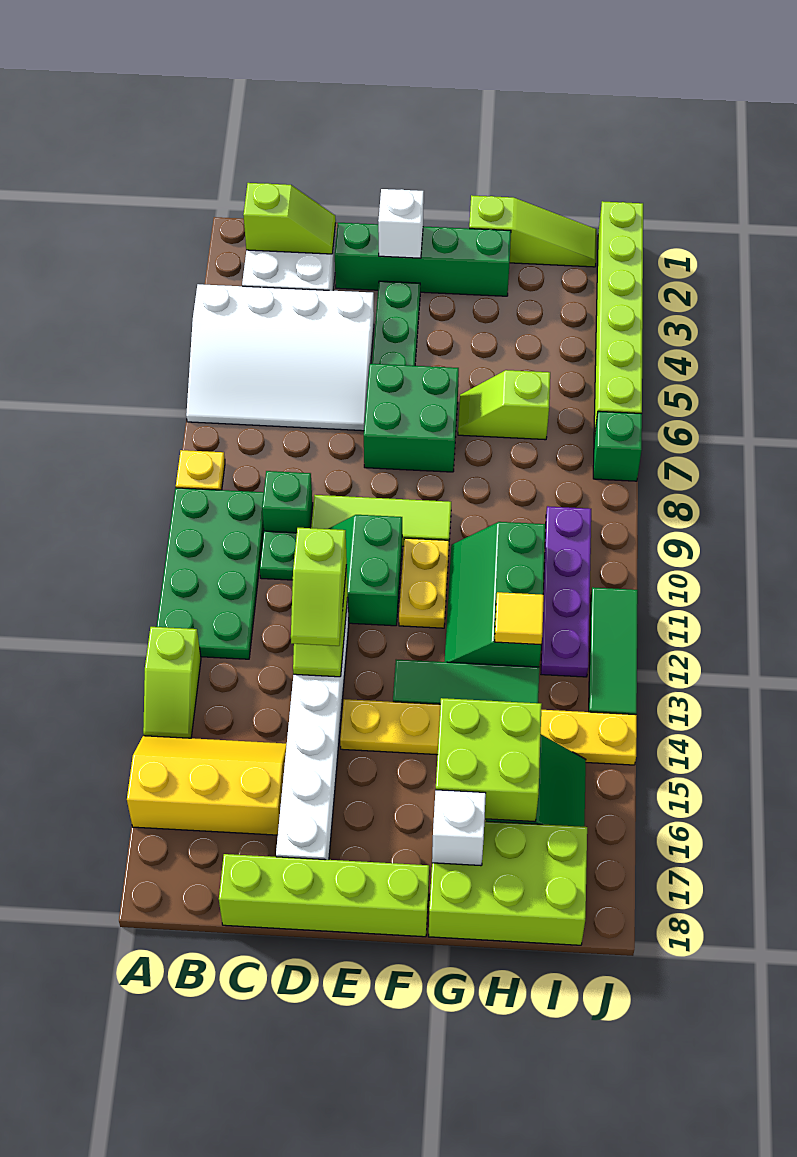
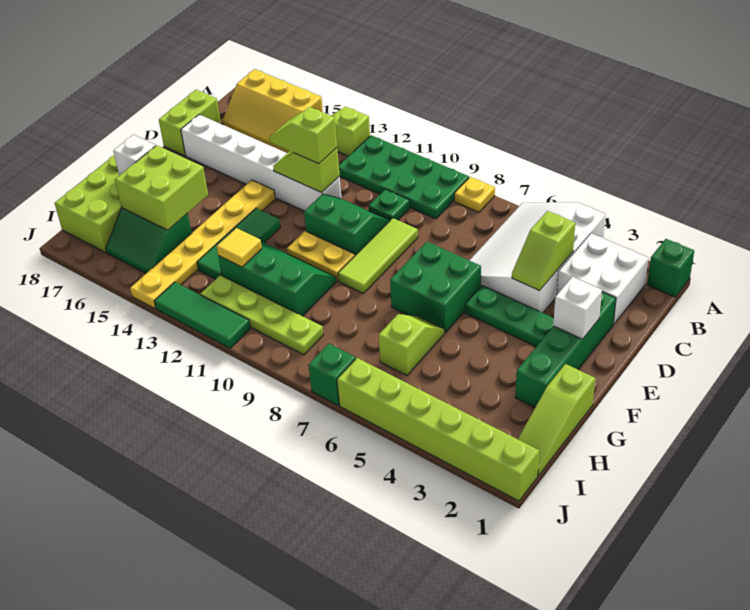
yellow 2x3 slope [127,736,287,835] -> yellow 2x3 slope turned to [223,69,323,153]
lime 1x2 slope [243,183,336,254] -> lime 1x2 slope moved to [512,211,575,291]
green 1x1 brick [262,471,313,533] -> green 1x1 brick moved to [647,239,694,297]
lime 1x4 brick [219,854,429,937] -> lime 1x2 brick [159,90,221,156]
purple 1x4 plate [541,506,591,677] -> lime 1x4 plate [201,275,323,355]

